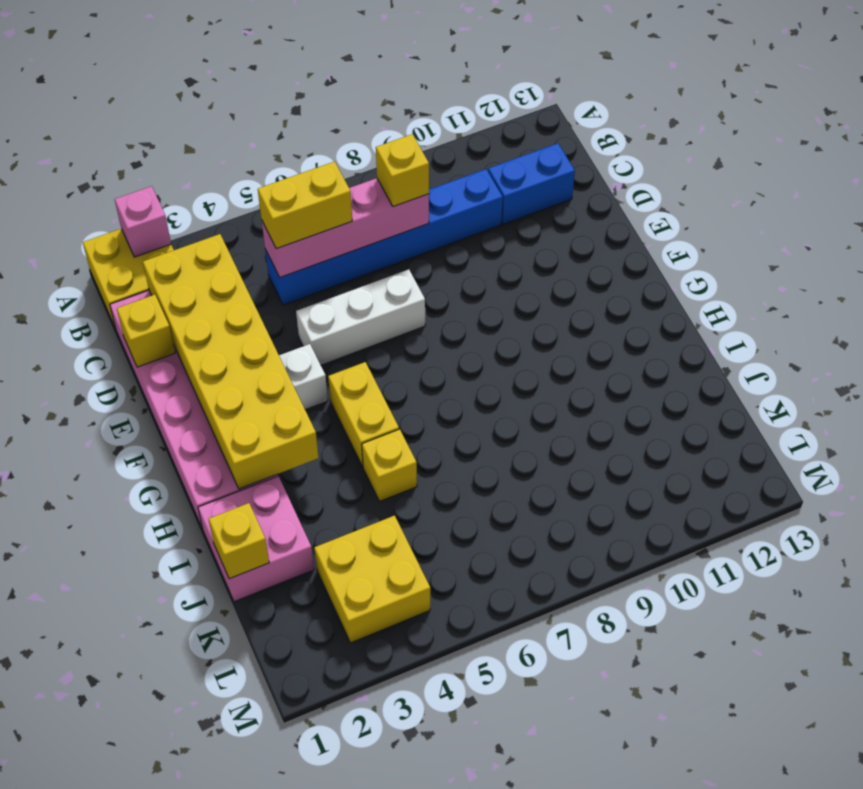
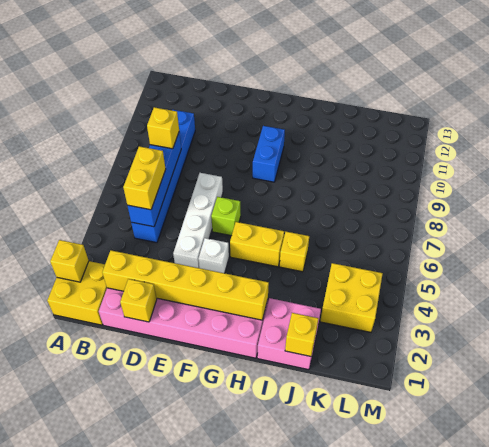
pink 1x1 brick [115,186,171,257] -> yellow 1x1 brick [50,240,89,282]
yellow 2x6 brick [143,234,319,489] -> yellow 1x6 brick [102,250,269,320]
pink 1x4 brick [262,178,429,277] -> blue 1x4 brick [127,132,181,227]
blue 1x2 brick [488,143,575,224] -> blue 1x2 brick moved to [253,126,285,182]
white 1x3 brick [296,269,425,365] -> white 1x4 brick [173,173,223,268]
none -> lime 1x1 brick [211,197,241,236]

